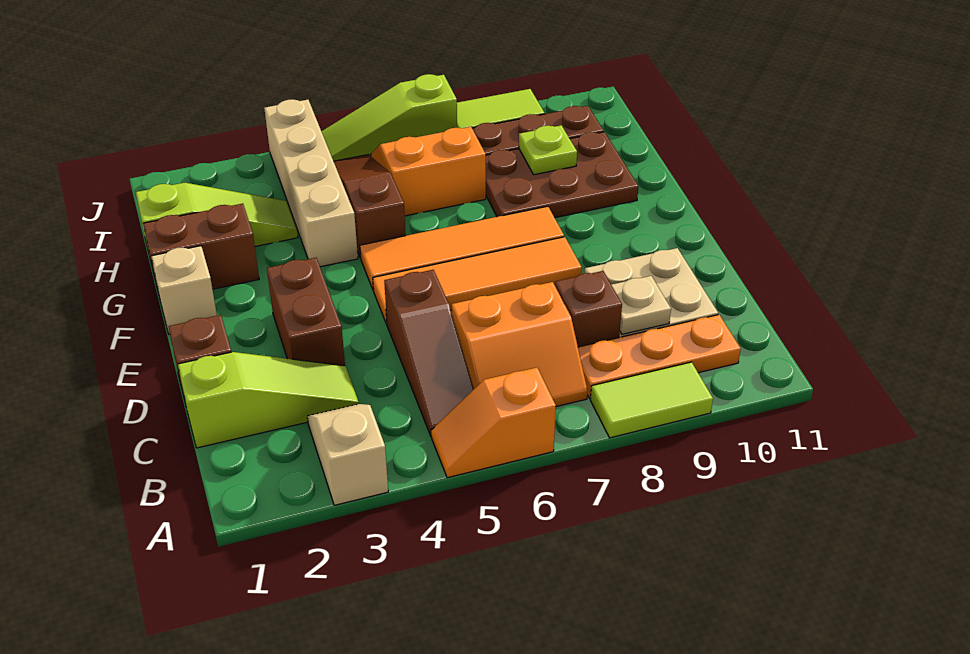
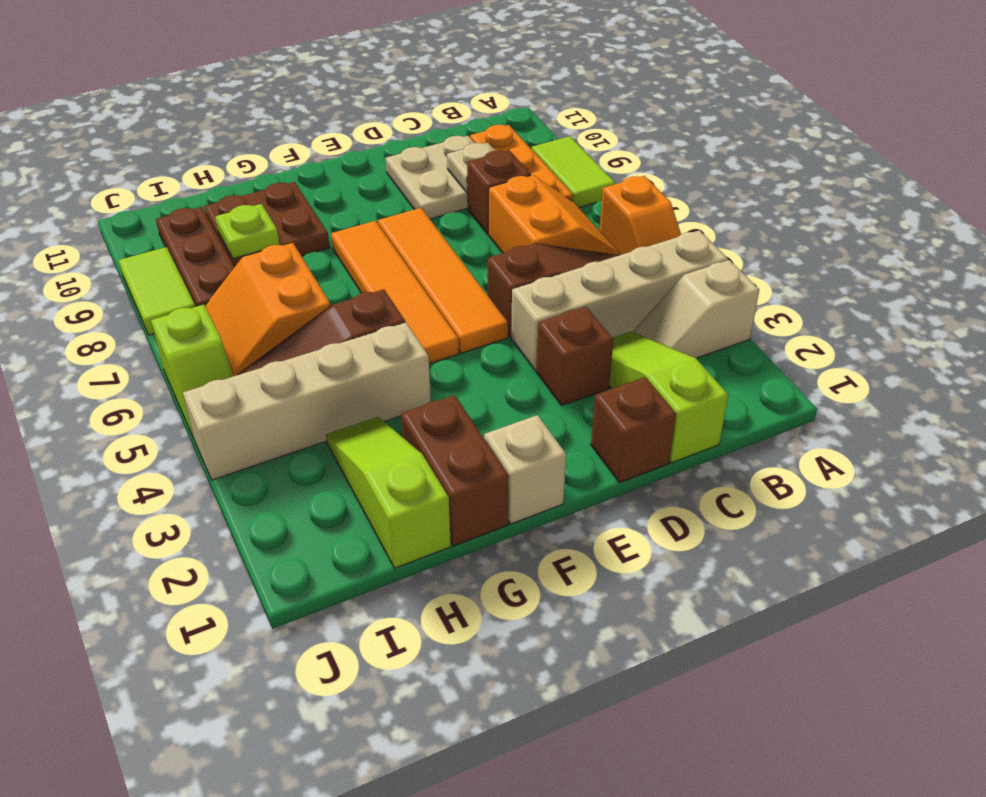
none -> tan 1x4 brick [511,230,728,370]
brown 1x2 brick [267,258,345,366] -> brown 1x1 brick [536,307,613,405]
brown 2x3 plate [486,132,639,218] -> brown 2x2 plate [204,182,330,267]
lime 1x3 slope [321,74,457,161] -> lime 1x2 slope [151,305,233,440]

